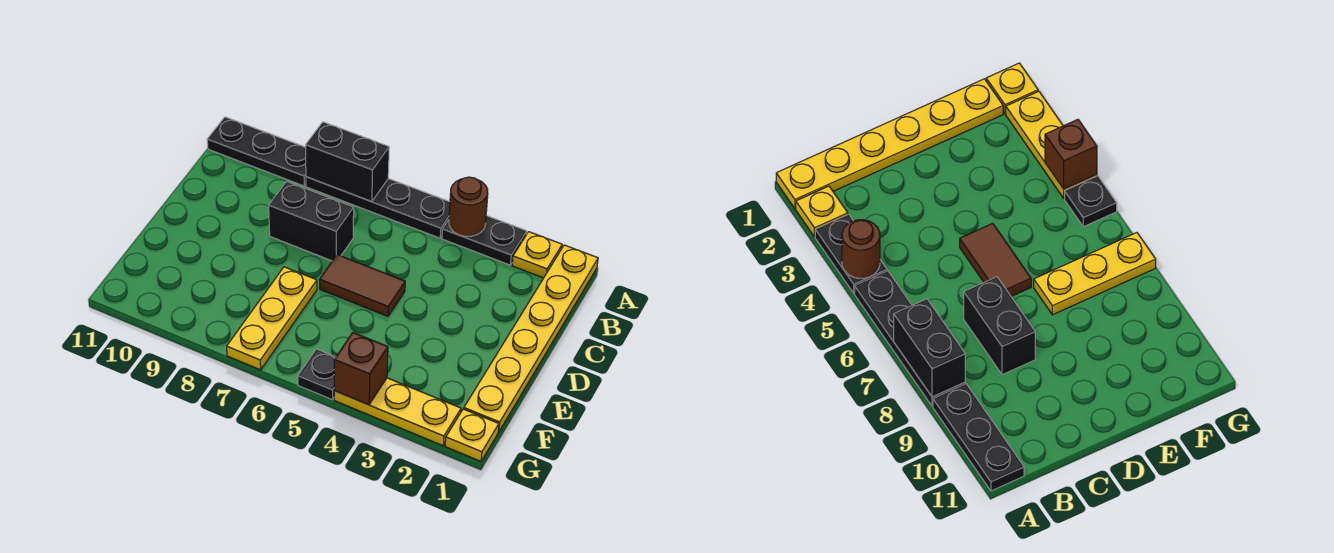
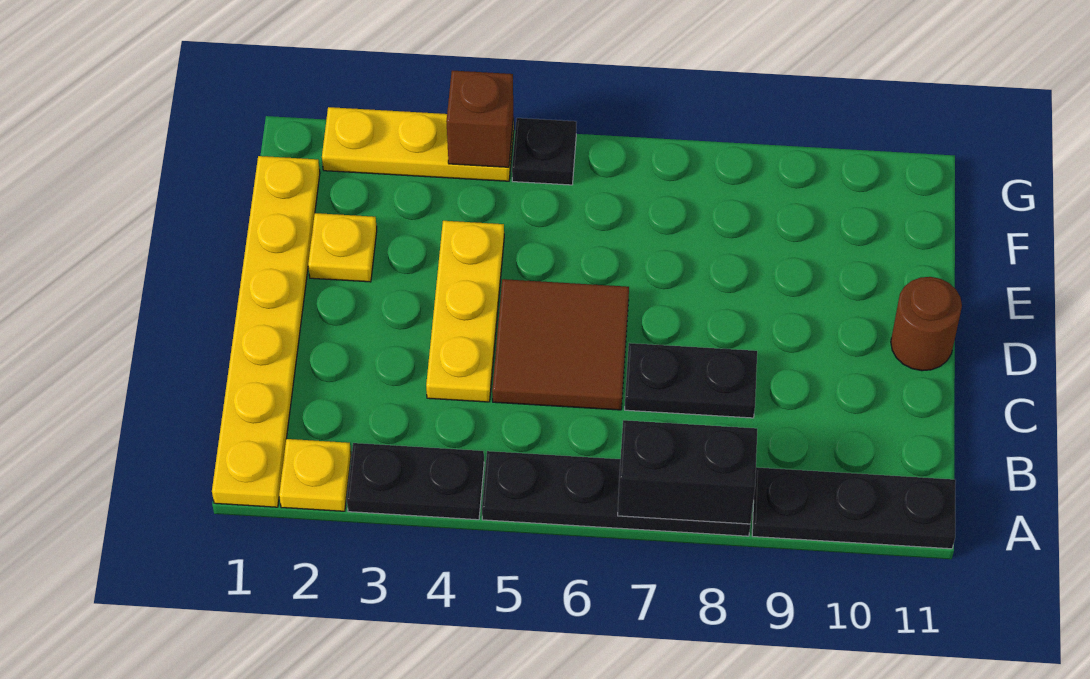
brown 1x1 round brick [449,177,488,236] -> brown 1x1 round brick moved to [891,277,962,371]
black 1x2 brick [269,181,354,261] -> black 1x2 plate [625,343,757,418]
brown 1x2 tile [320,255,405,316] -> brown 2x2 tile [492,279,629,410]
yellow 1x3 plate [227,267,317,370] -> yellow 1x3 plate moved to [426,221,504,402]
yellow 1x1 plate [445,409,499,461] -> yellow 1x1 plate moved to [308,213,377,282]

